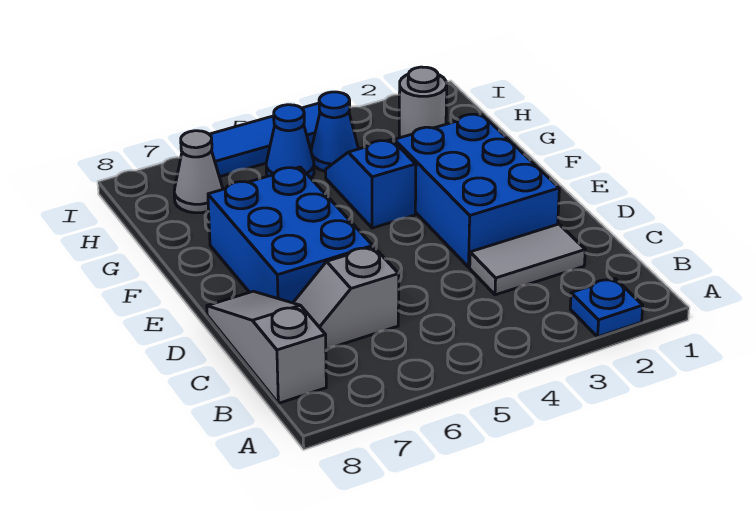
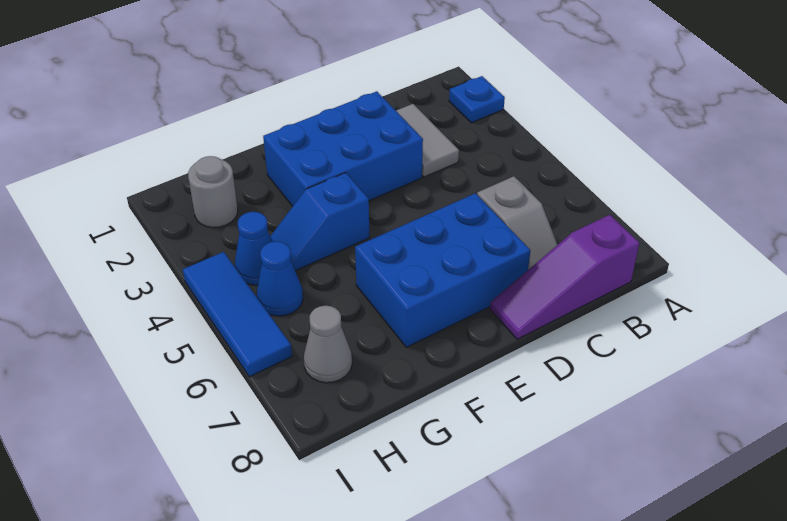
grey 1x3 slope [207,291,326,403] -> purple 1x3 slope [490,215,639,339]

